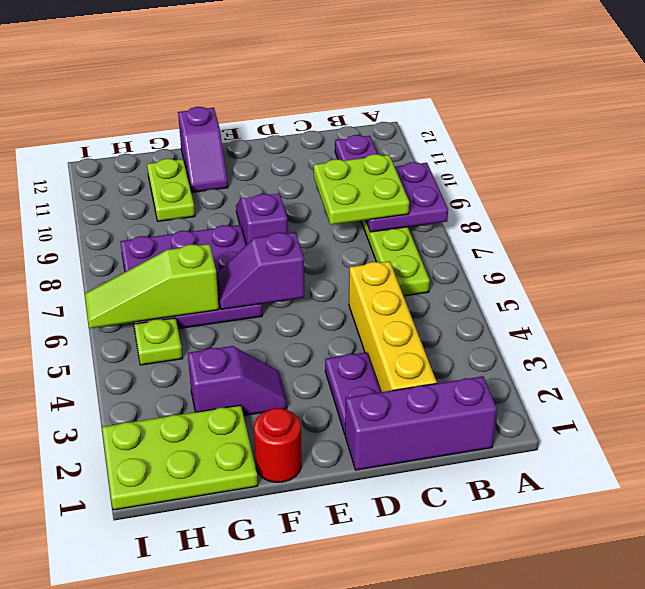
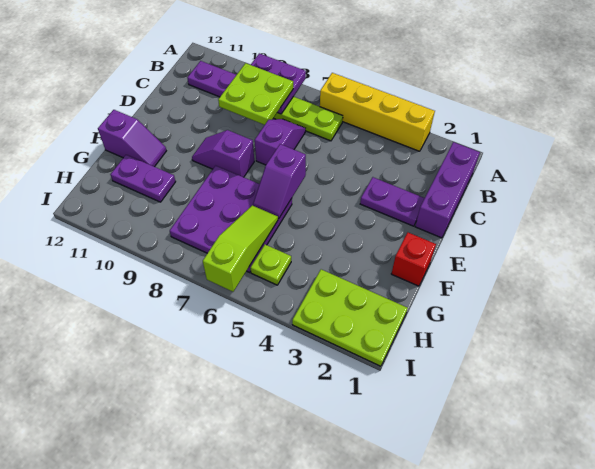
yellow 1x4 brick [349,261,437,392] -> yellow 1x4 brick moved to [320,73,435,151]
red 1x1 round brick [254,408,301,482] -> red 1x1 brick [391,233,436,286]
purple 1x2 slope [188,346,287,416] -> purple 1x2 slope moved to [255,119,306,165]
lime 2x3 plate [102,405,258,510] -> lime 2x3 plate turned to [292,269,408,366]
lime 1x3 slope [85,244,219,328] -> lime 1x3 slope turned to [203,205,278,292]
lime 1x2 plate [147,159,195,221] -> purple 1x2 plate [110,155,176,202]

